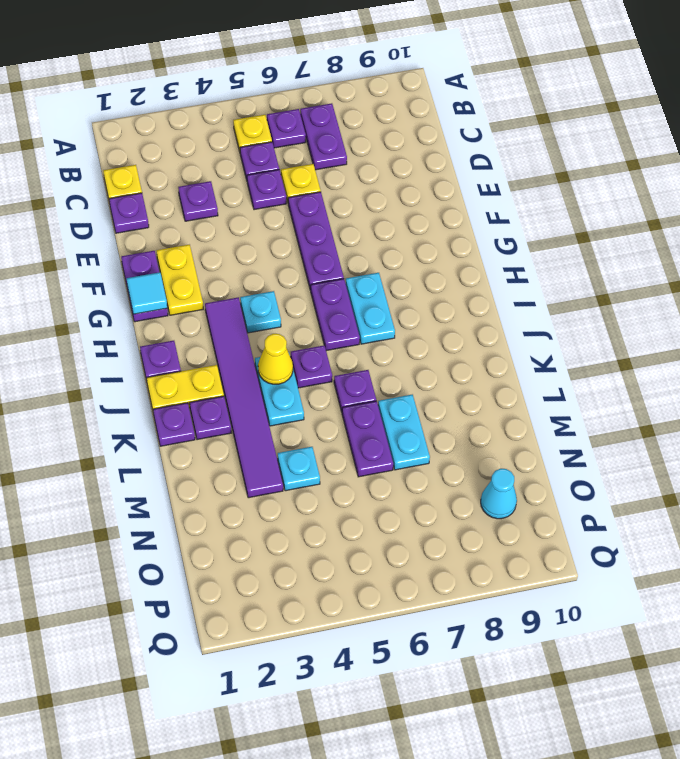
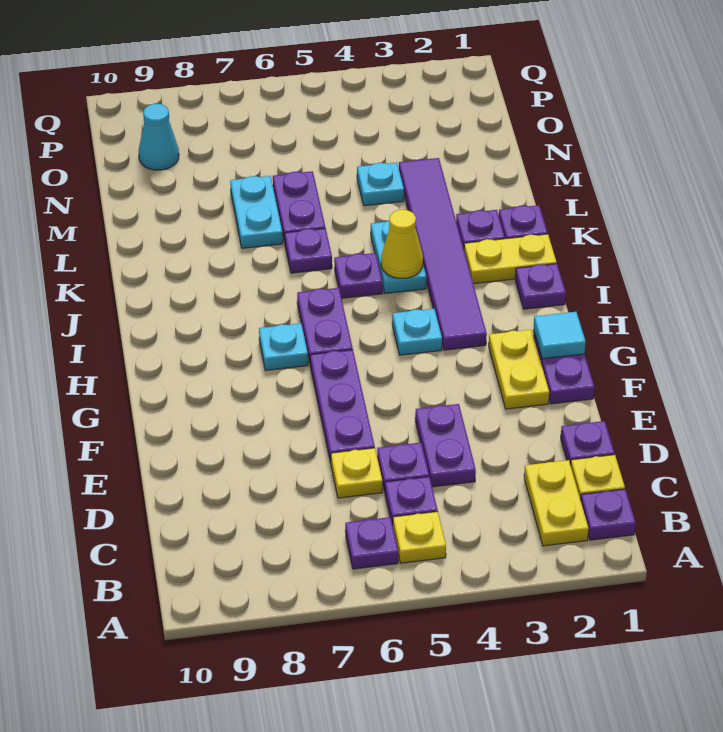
none -> yellow 1x2 plate [524,460,589,546]
purple 1x2 plate [300,103,347,170] -> purple 1x2 plate moved to [415,404,476,487]
purple 1x1 plate [178,181,218,221] -> purple 1x1 plate moved to [581,489,636,540]
cyan 1x2 plate [346,273,395,344] -> cyan 1x1 plate [259,323,308,371]

